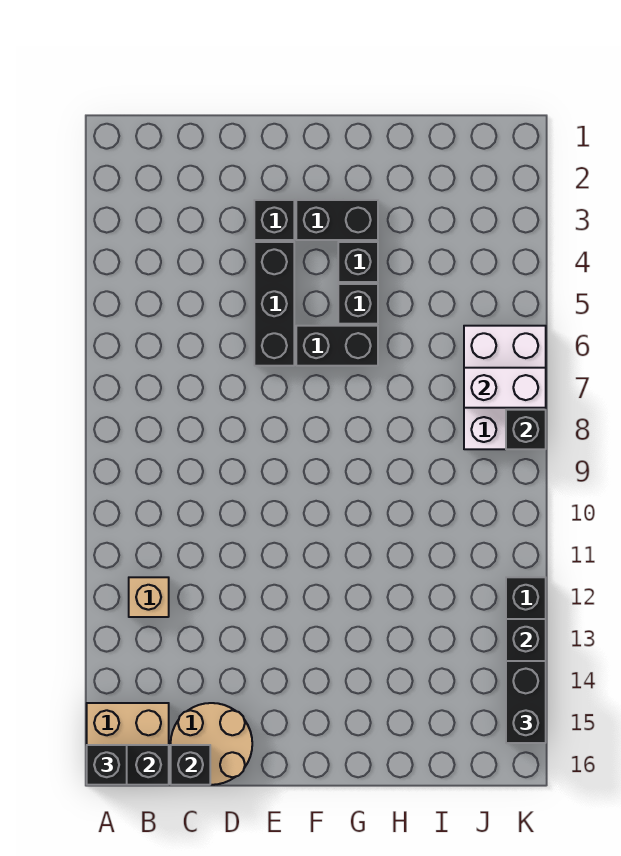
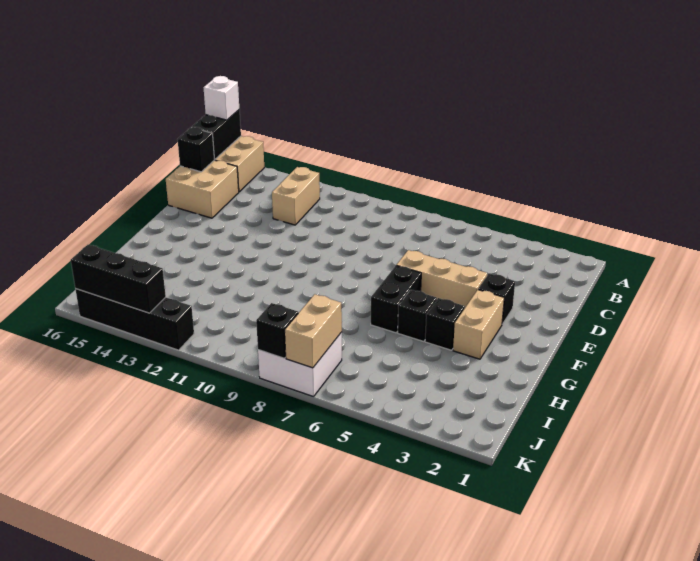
black 1x1 brick [87,745,127,785] -> white 1x1 brick [203,76,239,120]
tan 1x1 brick [129,577,169,617] -> tan 1x2 brick [272,167,320,225]
tan 2x2 round brick [171,703,252,785] -> tan 2x2 brick [166,160,239,218]
black 1x3 brick [254,242,294,366] -> tan 1x3 brick [396,250,487,307]
black 1x2 brick [296,200,378,240] -> tan 1x2 brick [453,290,504,359]
white 2x3 brick [464,326,546,449] -> white 2x2 brick [258,332,342,397]
white 1x2 brick [464,368,546,408] -> tan 1x2 brick [285,294,342,368]
black 1x2 brick [506,661,546,743] -> none

